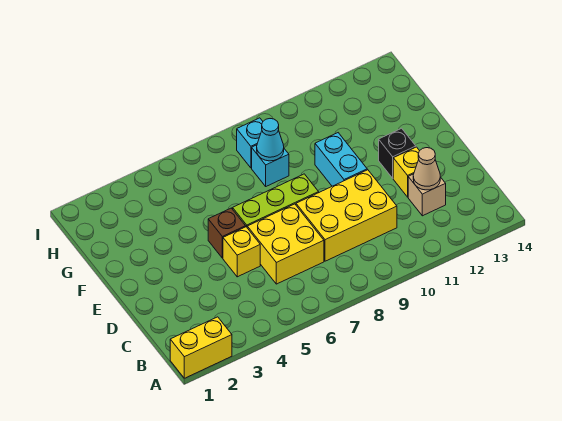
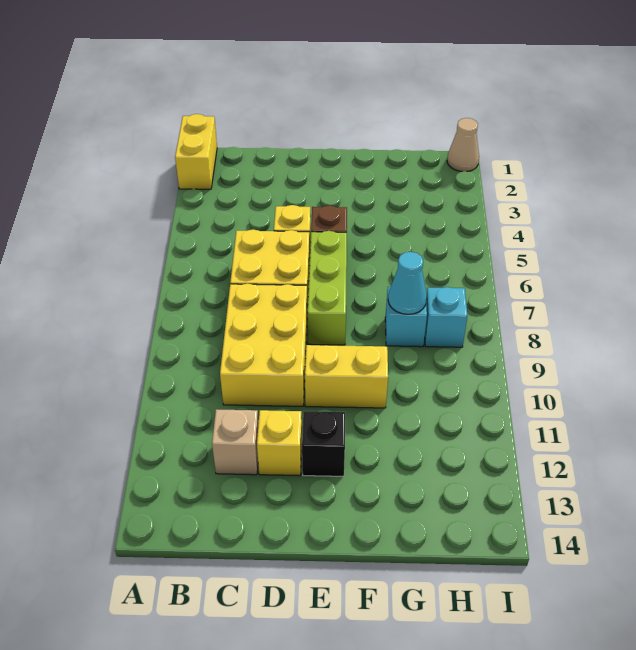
tan 1x1 cone [413,148,440,190] -> tan 1x1 cone moved to [447,118,479,172]
cyan 1x2 brick [315,133,367,186] -> yellow 1x2 brick [305,345,388,408]

